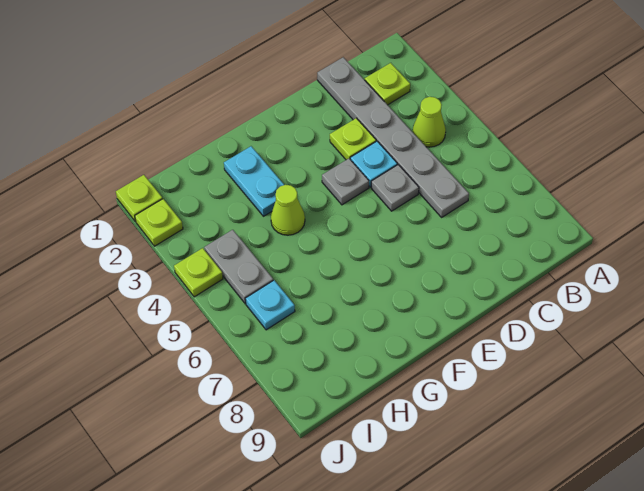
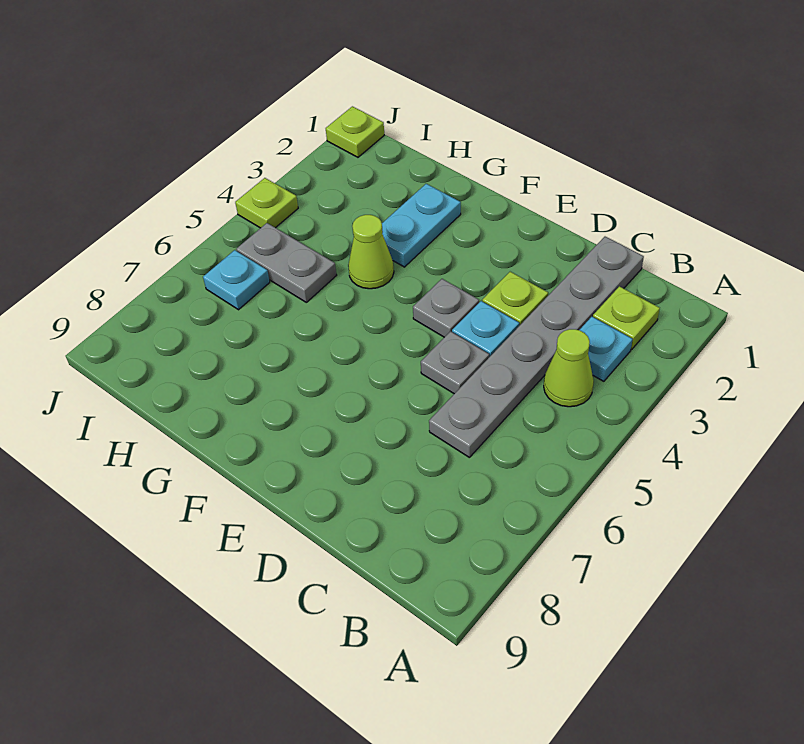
none -> cyan 1x1 plate [580,317,633,381]
grey 1x2 plate [204,230,273,304] -> grey 1x2 plate turned to [236,223,337,302]
lime 1x1 plate [135,199,183,246] -> none

